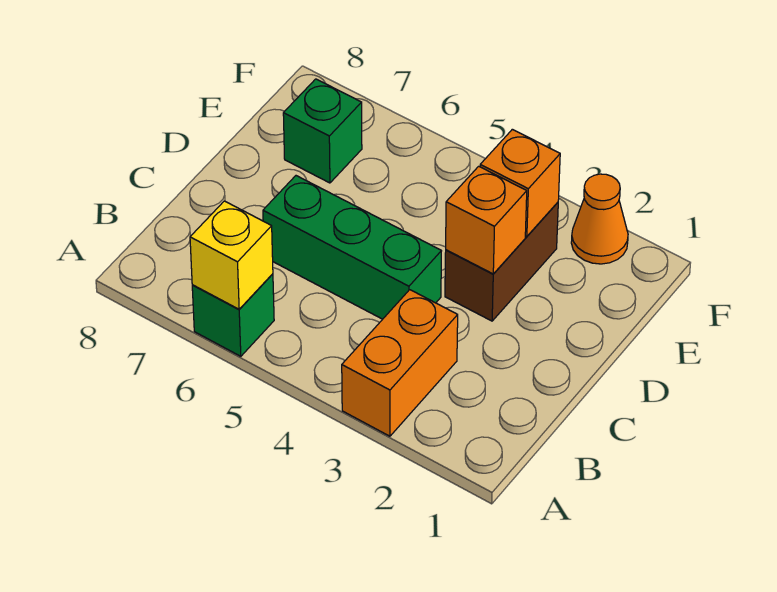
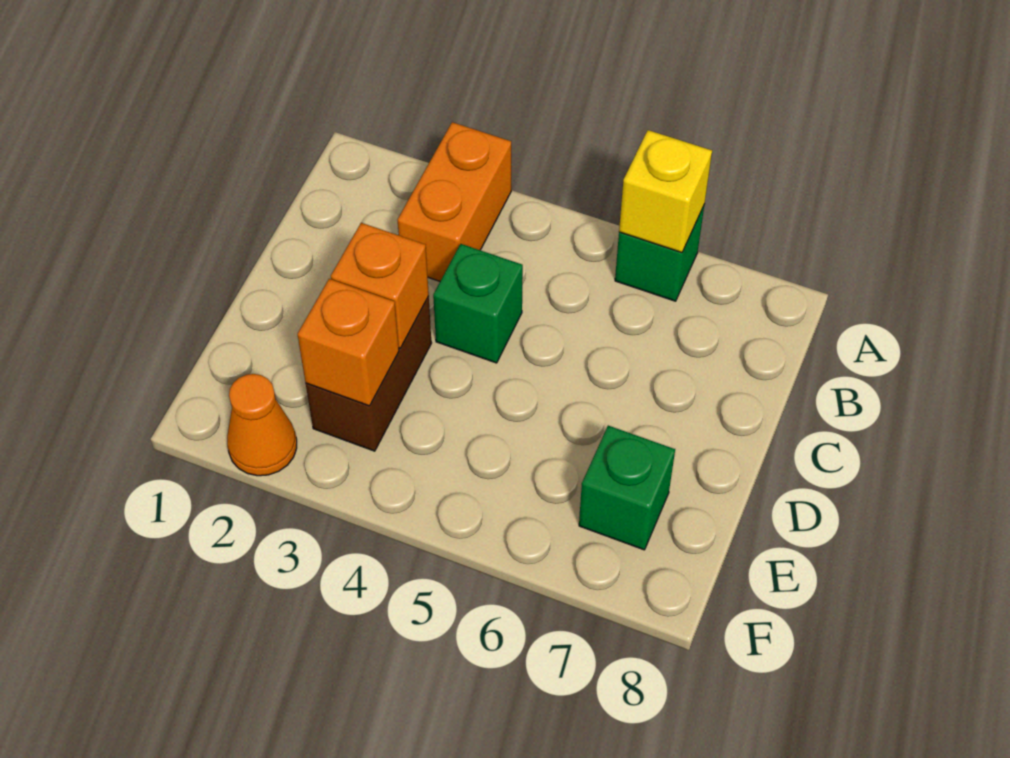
green 1x3 brick [263,176,441,319] -> green 1x1 brick [433,244,523,363]

